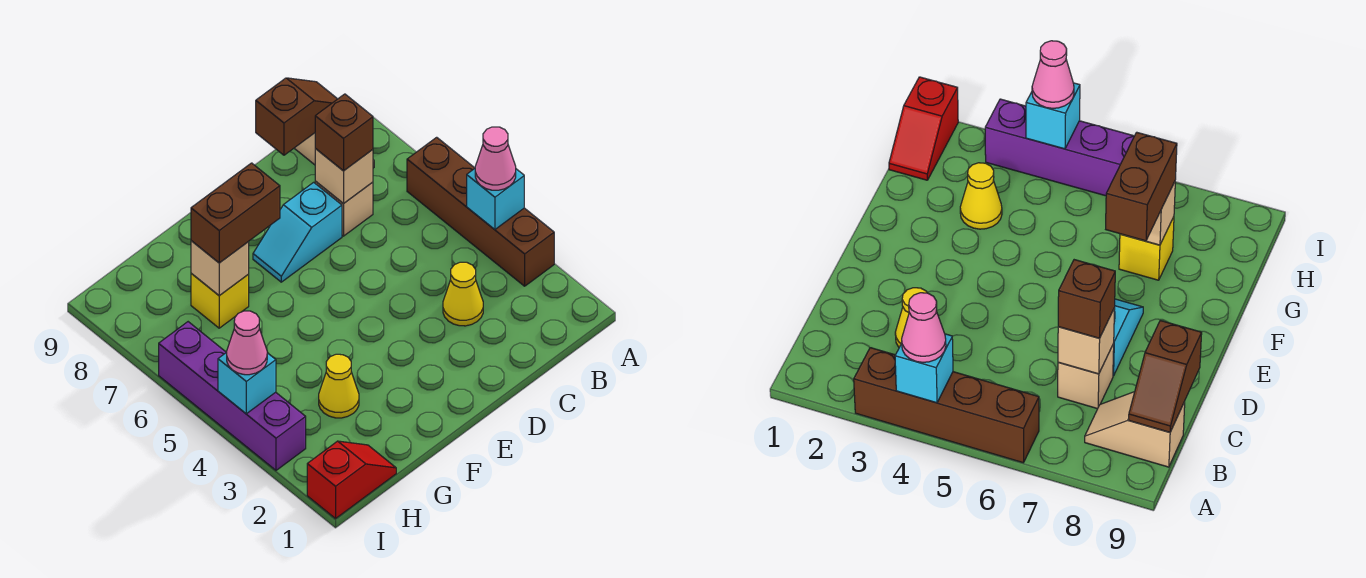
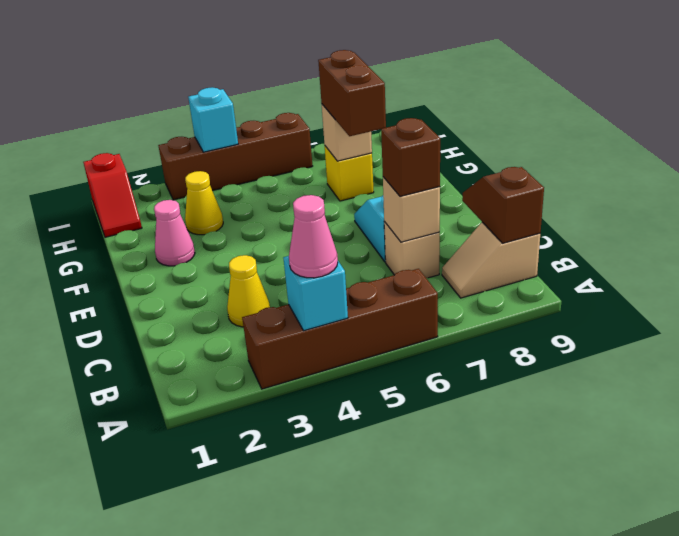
brown 1x2 slope [256,78,337,155] -> brown 1x2 slope turned to [462,167,544,243]
purple 1x4 brick [159,322,306,470] -> brown 1x4 brick [158,113,312,200]
pink 1x1 cone [227,311,267,375] -> pink 1x1 cone moved to [154,200,195,266]

